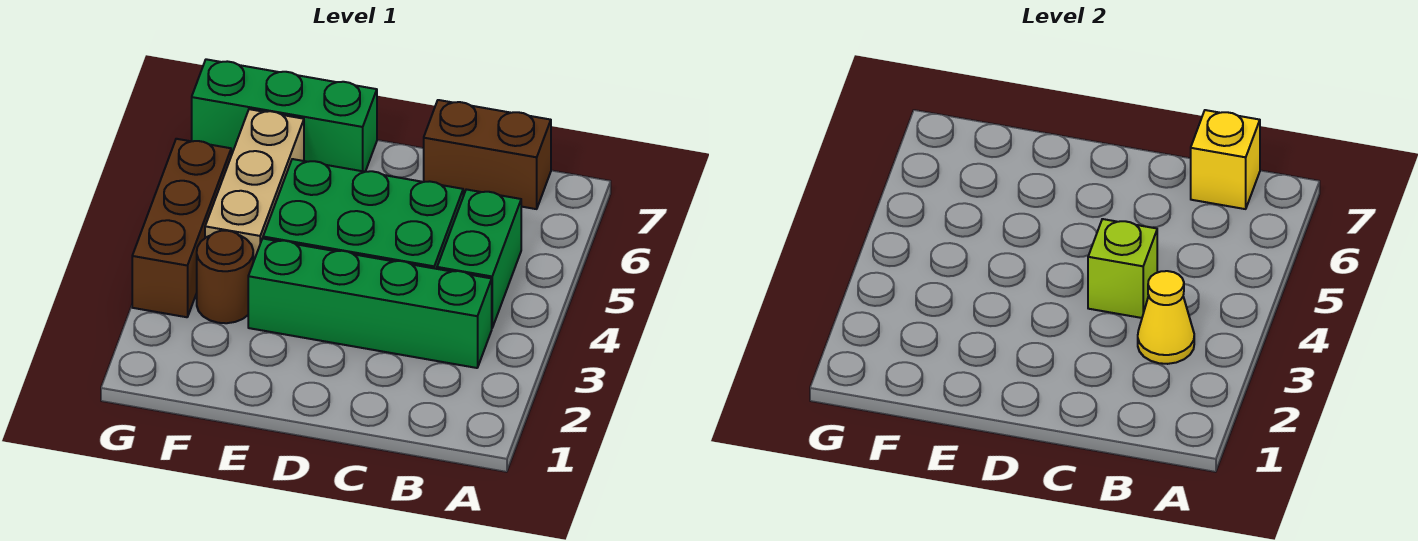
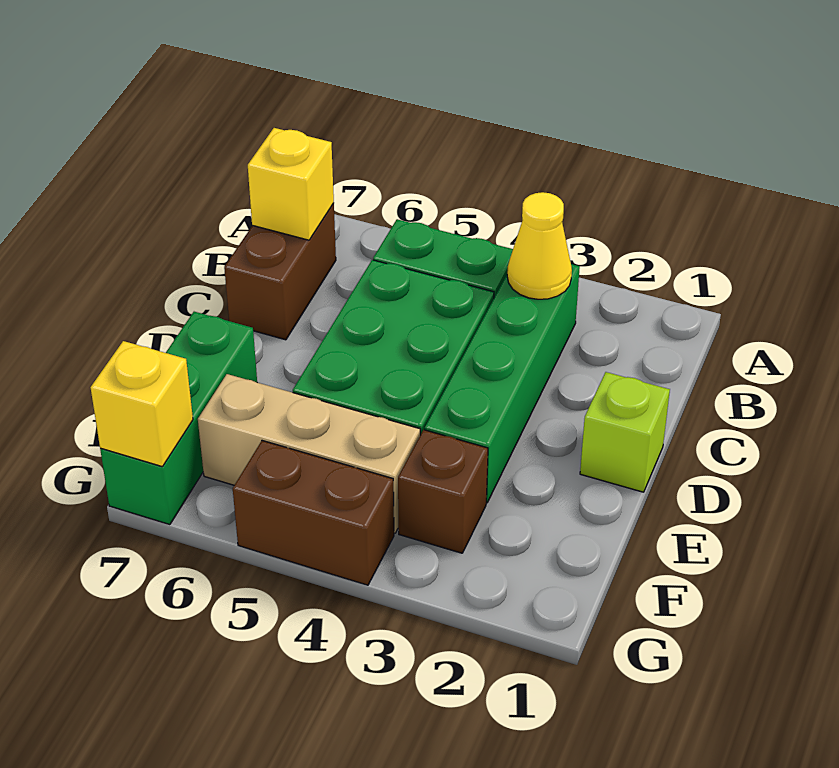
lime 1x1 brick [1088,219,1157,318] -> lime 1x1 brick moved to [580,372,670,492]
brown 1x1 round brick [197,231,253,323] -> brown 1x1 brick [398,430,488,553]
brown 1x3 brick [132,139,231,317] -> brown 1x2 brick [233,441,394,585]
none -> yellow 1x1 brick [91,341,193,466]

